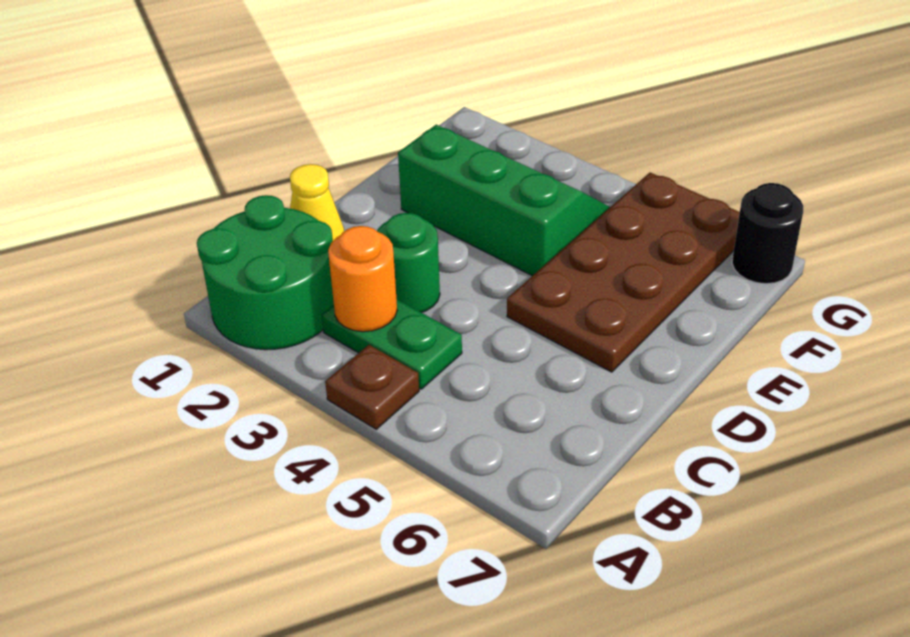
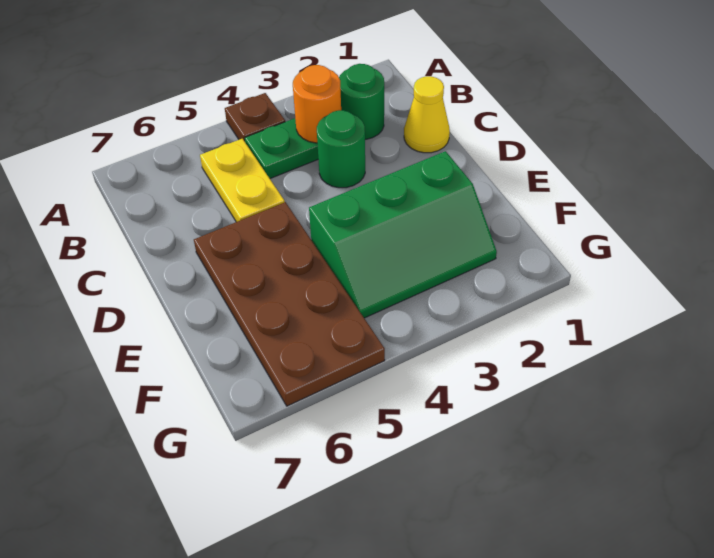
green 2x2 round brick [197,195,334,350] -> green 1x1 round brick [339,64,384,139]
none -> yellow 1x2 plate [200,139,285,222]
black 1x1 round brick [732,183,803,284] -> none

